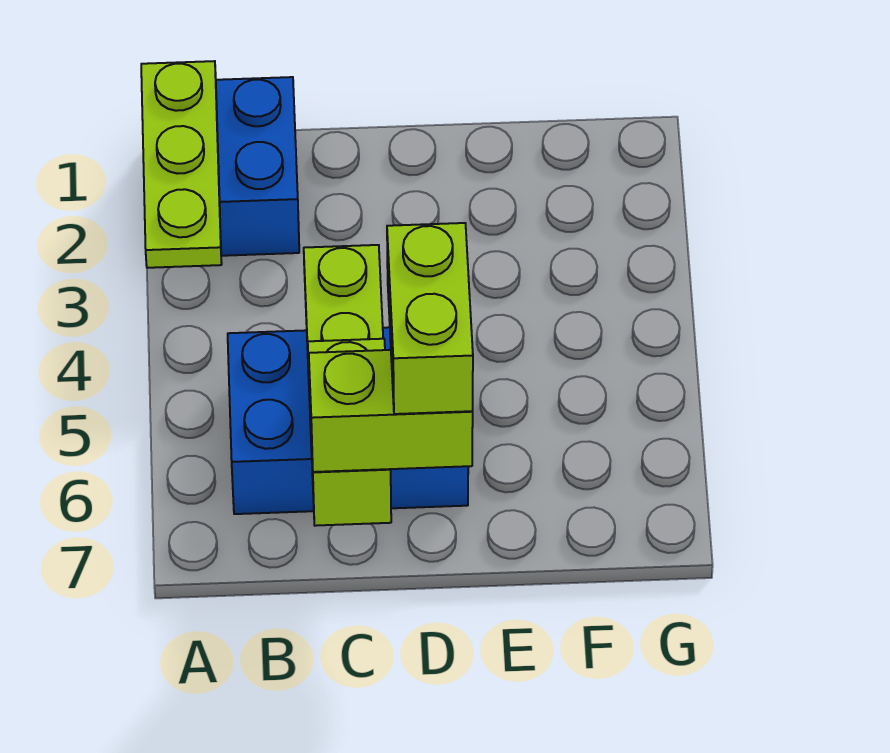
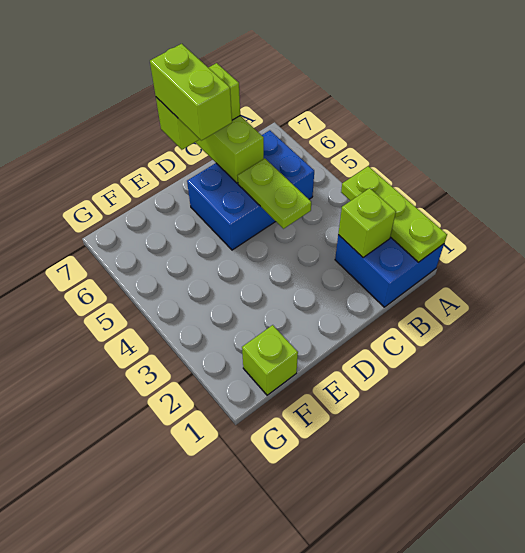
none -> lime 1x1 brick [338,188,396,258]
none -> lime 1x1 brick [242,325,298,395]

